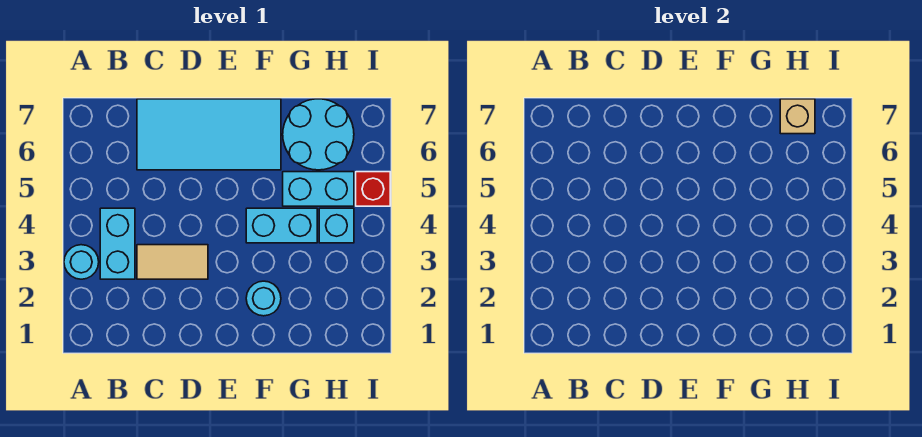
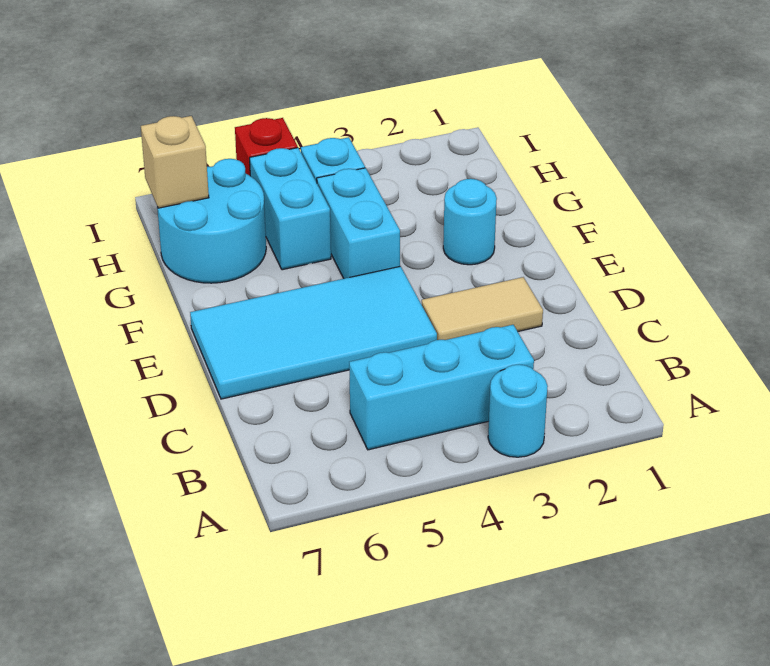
cyan 1x2 brick [100,208,135,279] -> cyan 1x3 brick [349,325,534,450]
tan 1x2 tile [137,245,208,279] -> tan 1x2 tile turned to [422,277,543,340]
cyan 2x4 tile [137,99,281,170] -> cyan 2x4 tile turned to [190,266,437,399]

